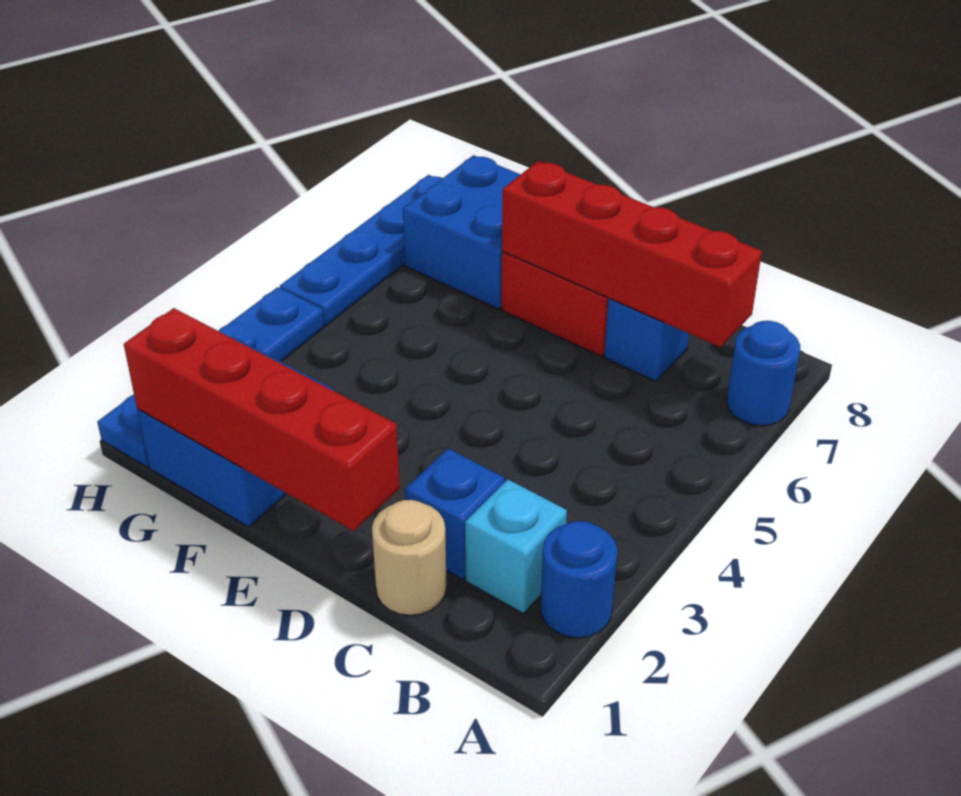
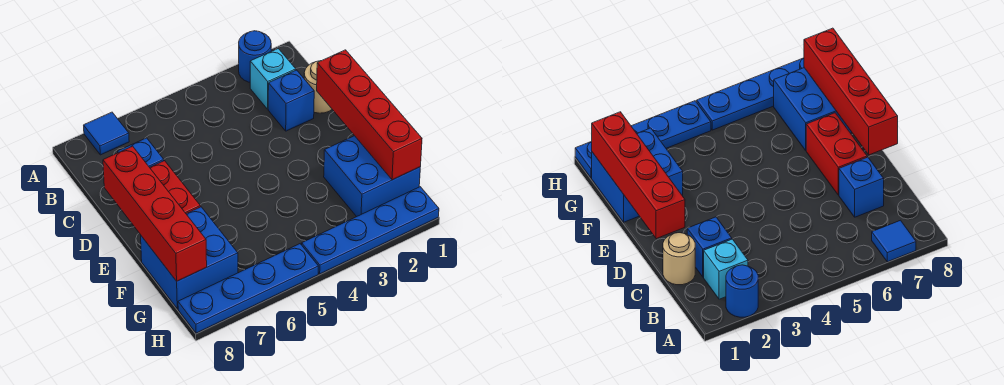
blue 1x1 round brick [727,321,800,426] -> blue 1x1 tile [84,112,129,155]
red 1x4 brick [502,161,762,347] -> red 1x4 brick moved to [103,146,207,281]

